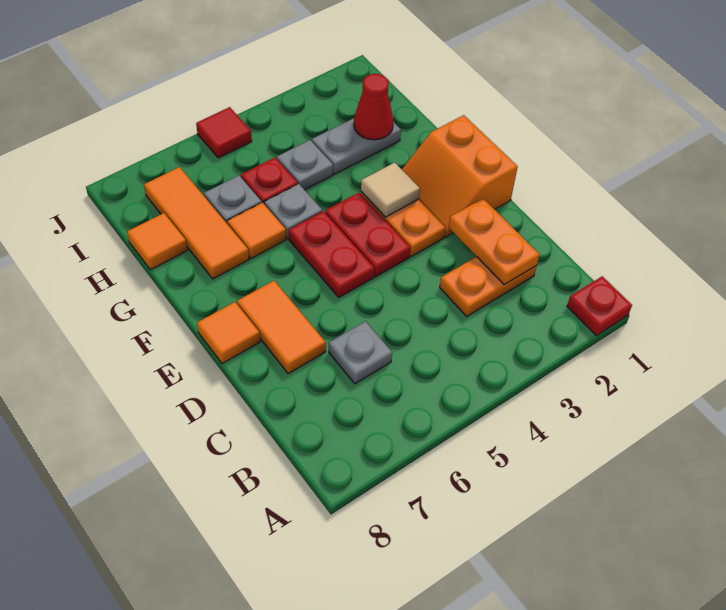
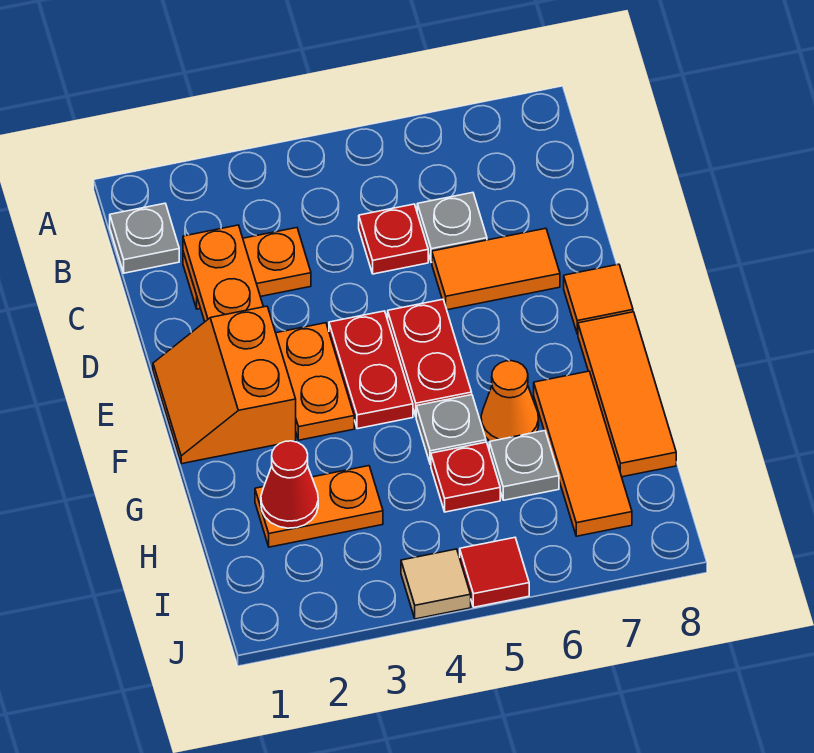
red 1x1 plate [567,276,632,336] -> red 1x1 plate moved to [359,204,428,274]
orange 1x2 tile [237,281,326,373] -> orange 1x2 tile turned to [432,228,560,310]
orange 2x2 slope [402,115,518,237] -> orange 2x2 slope turned to [153,306,296,464]
tan 1x1 tile [361,163,420,217] -> tan 1x1 tile moved to [401,549,471,619]
orange 1x1 tile [227,203,286,258] -> orange 1x1 cone [481,361,539,441]
grey 1x2 plate [312,118,401,174] -> orange 1x2 plate [255,466,383,547]
grey 1x1 plate [277,140,333,190] -> grey 1x1 plate moved to [110,203,179,273]
orange 1x1 tile [127,213,187,270] -> orange 1x3 tile [578,312,676,477]

